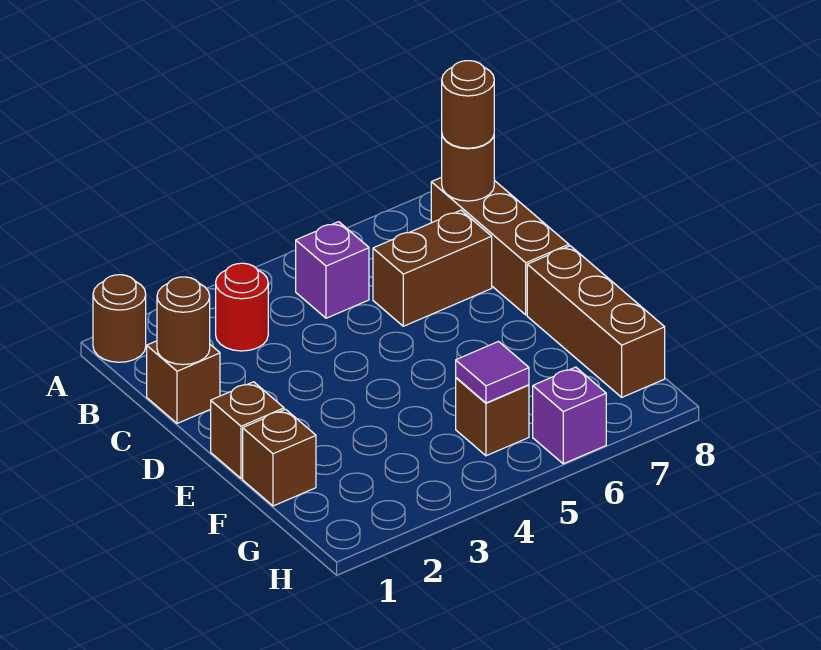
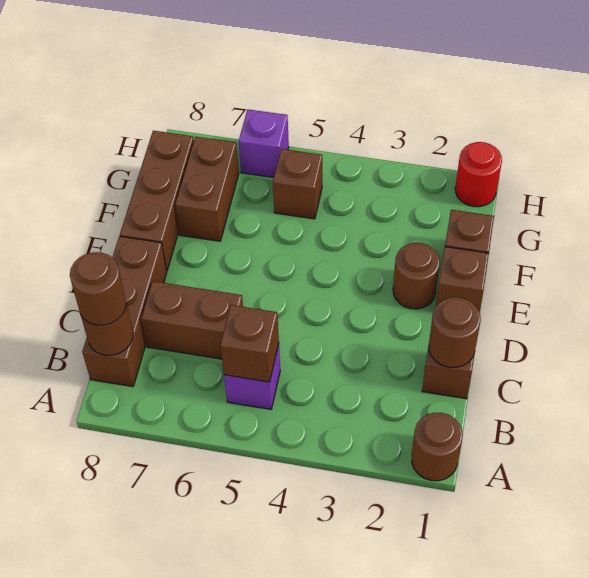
red 1x1 round brick [216,263,268,351] -> red 1x1 round brick moved to [455,142,502,207]
none -> brown 1x1 brick [220,305,279,382]
none -> brown 1x1 round brick [393,243,440,309]
none -> brown 1x2 brick [175,137,239,241]
purple 1x1 tile [456,342,529,403] -> none

